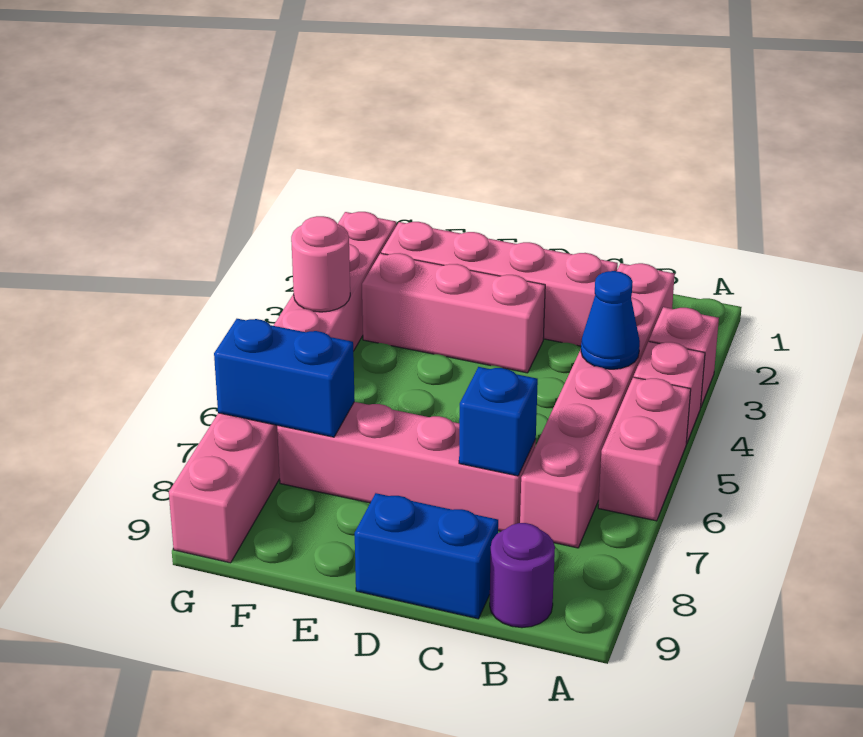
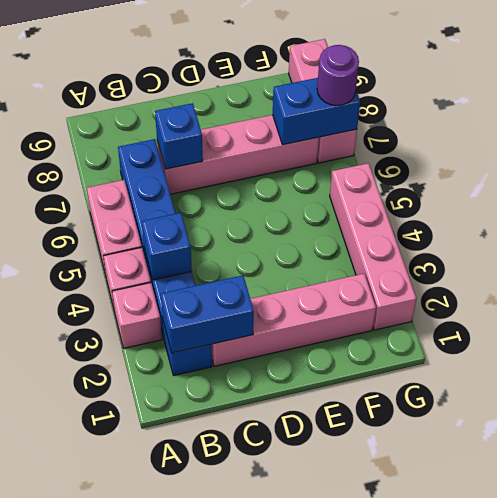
pink 1x6 brick [520,263,675,548] -> blue 1x6 brick [118,139,212,375]
blue 1x1 cone [581,271,640,369] -> blue 1x1 brick [142,213,192,280]
purple 1x1 round brick [490,523,555,628] -> purple 1x1 round brick moved to [317,45,359,106]
blue 1x2 brick [355,493,498,619] -> blue 1x2 brick moved to [161,275,254,353]
pink 1x3 brick [362,253,545,373] -> none
pink 1x1 round brick [291,216,350,312] -> none

